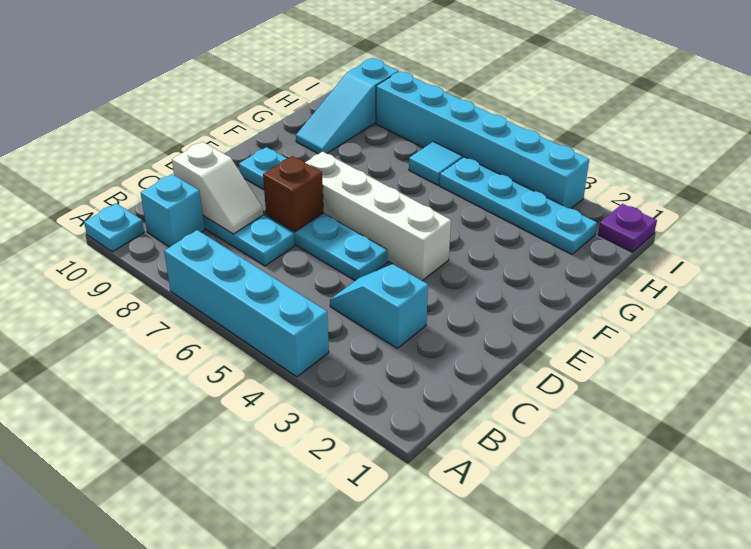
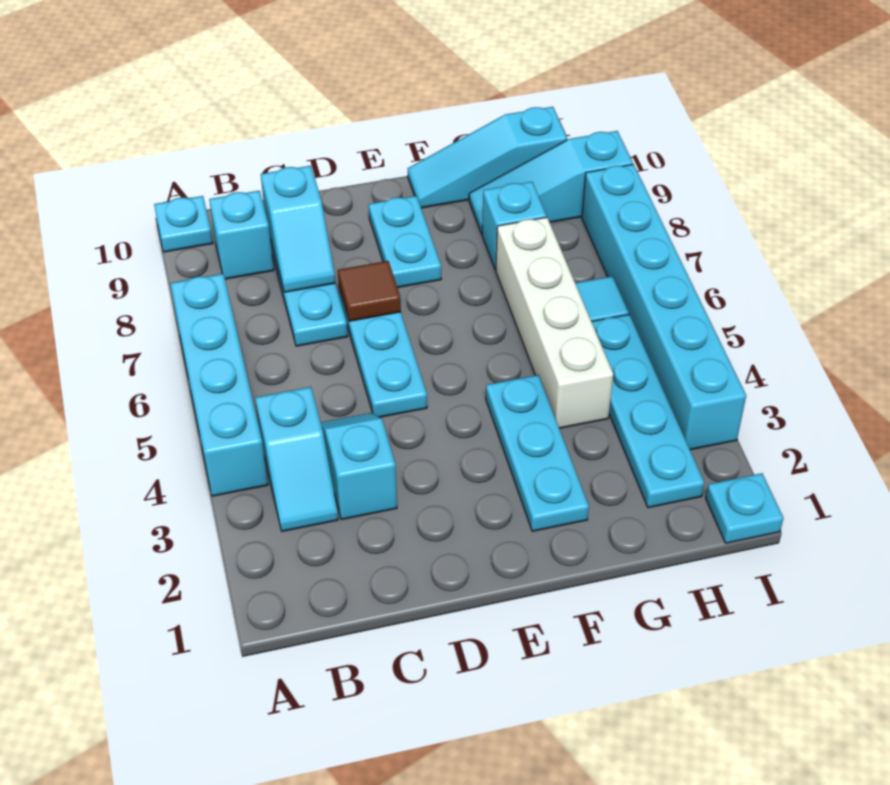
none -> cyan 1x2 slope [255,387,338,531]
white 1x2 slope [172,142,263,234] -> cyan 1x2 slope [261,166,335,292]
brown 1x1 brick [263,156,323,232] -> brown 1x1 tile [338,261,401,321]
white 1x4 brick [305,152,451,281] -> white 1x4 brick moved to [496,217,613,428]
none -> cyan 1x3 plate [486,375,589,531]
none -> cyan 1x3 slope [408,107,567,208]
none -> cyan 1x1 brick [482,182,547,270]
purple 1x1 plate [598,204,657,252] -> cyan 1x1 plate [706,473,784,543]

